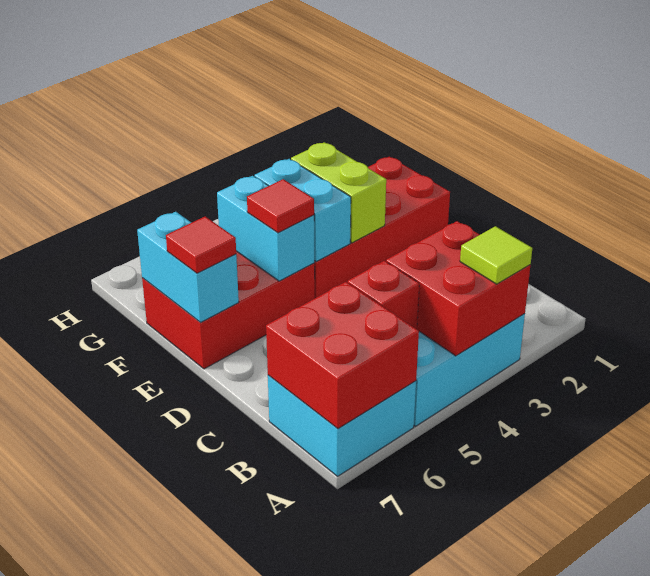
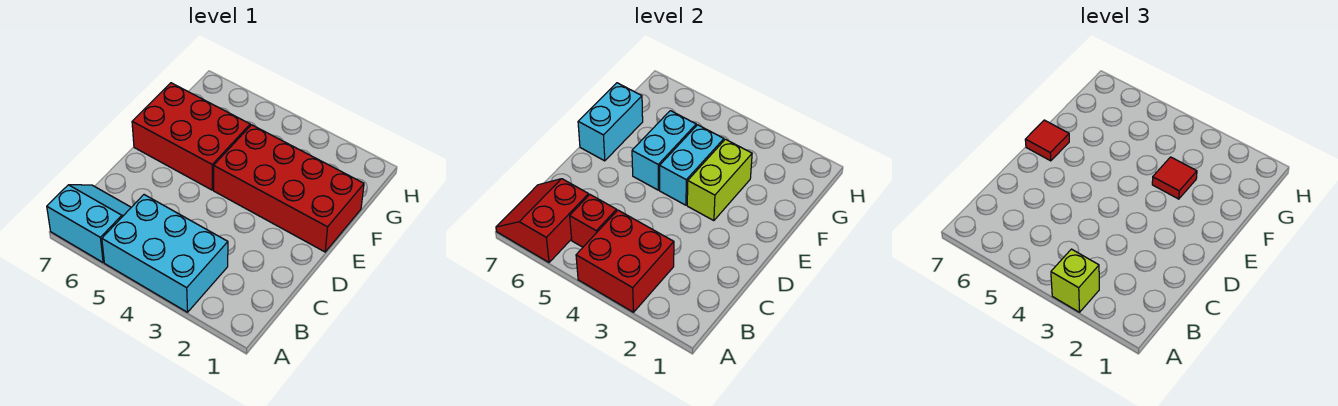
lime 1x1 tile [460,226,532,284] -> lime 1x1 brick [1051,249,1099,312]
cyan 2x2 brick [268,375,416,476] -> cyan 2x2 slope [47,185,131,262]
red 2x2 brick [266,282,419,429] -> red 2x2 slope [496,179,589,262]
red 1x1 tile [247,179,314,233] -> red 1x1 tile moved to [1152,157,1197,199]

